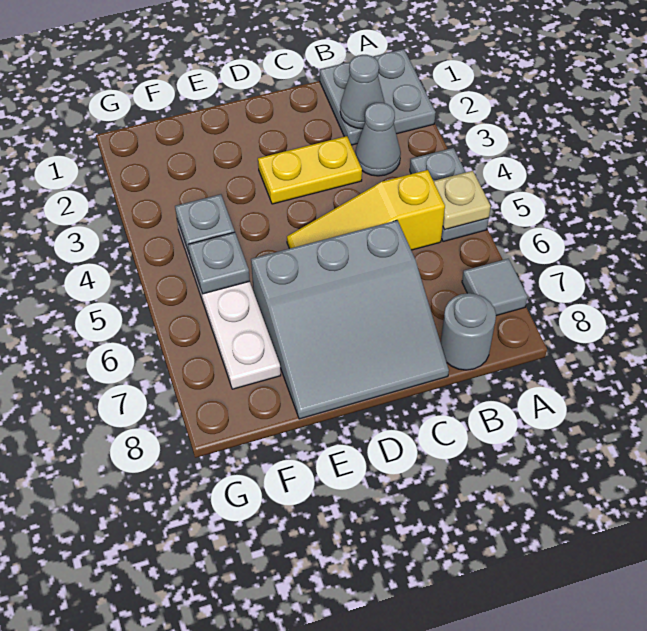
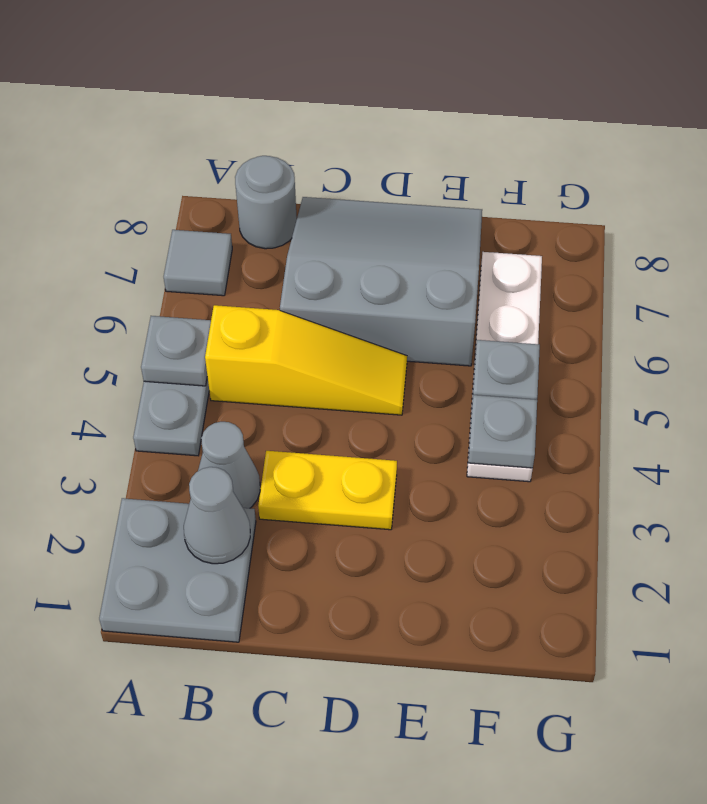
tan 1x1 plate [434,171,491,229] -> grey 1x1 plate [141,316,211,386]

